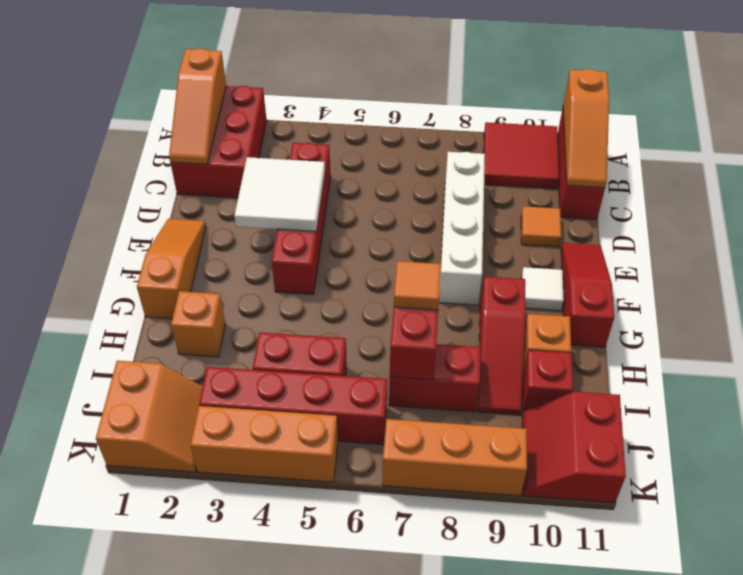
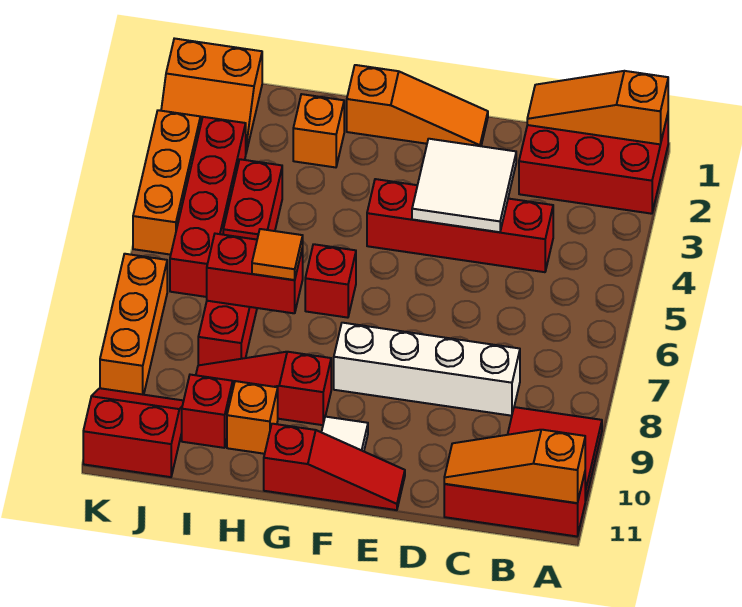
orange 1x1 tile [521,206,561,247] -> none
none -> red 1x1 brick [305,244,356,318]

